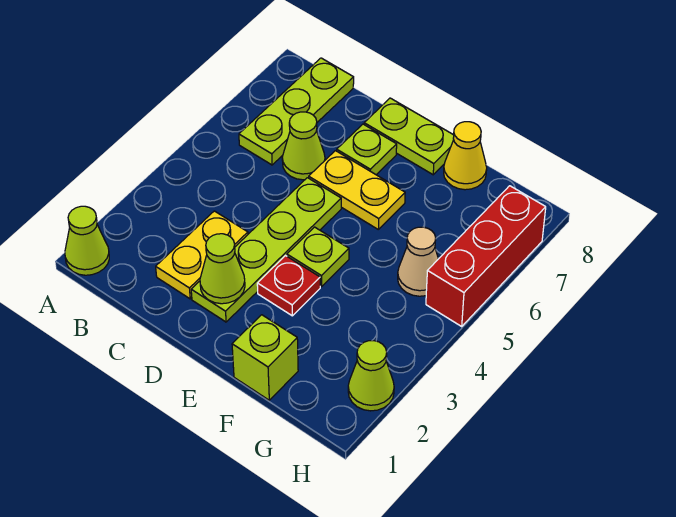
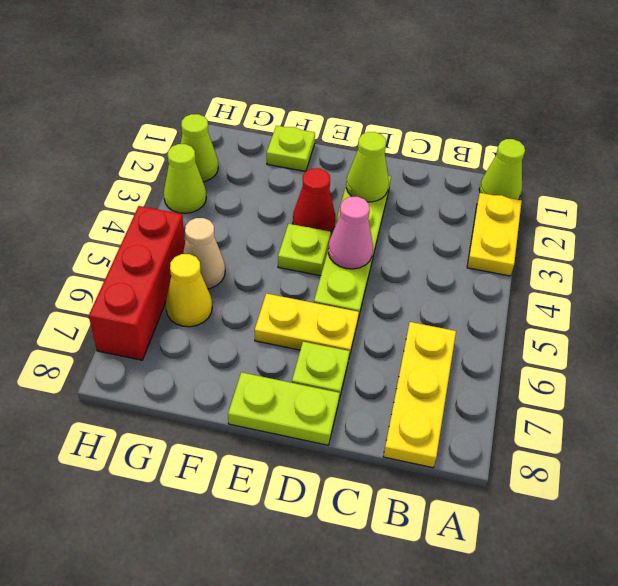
lime 1x3 plate [239,58,354,165] -> yellow 1x3 plate [383,322,456,468]
yellow 1x2 plate [156,211,248,299] -> yellow 1x2 plate moved to [467,193,522,276]
lime 1x1 cone [282,112,325,180] -> lime 1x1 cone moved to [164,144,206,213]
none -> pink 1x1 cone [328,197,373,269]
red 1x1 plate [257,256,320,316] -> red 1x1 cone [293,168,335,232]
lime 1x1 brick [232,315,298,400] -> lime 1x1 plate [267,126,315,172]
yellow 1x1 cone [444,122,487,190] -> yellow 1x1 cone moved to [166,254,212,327]

